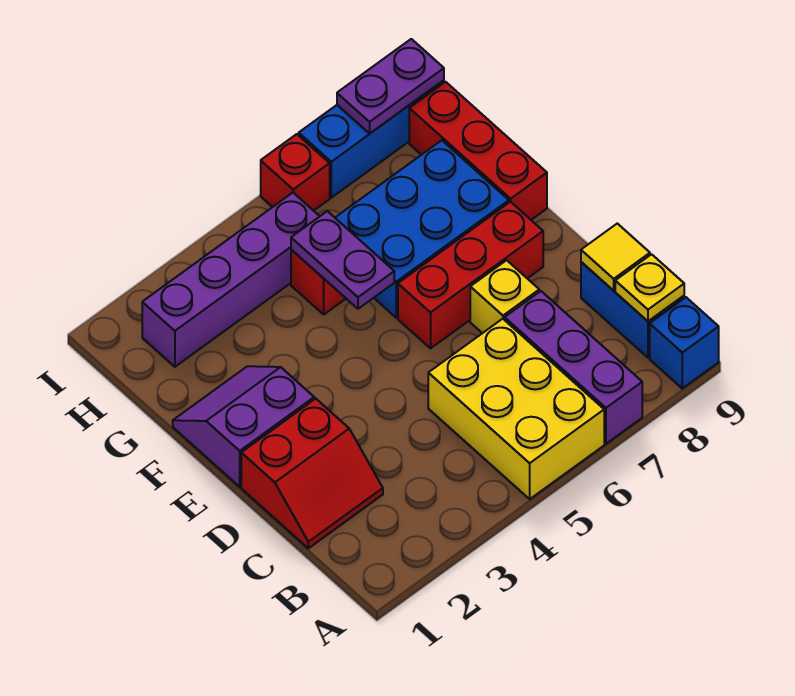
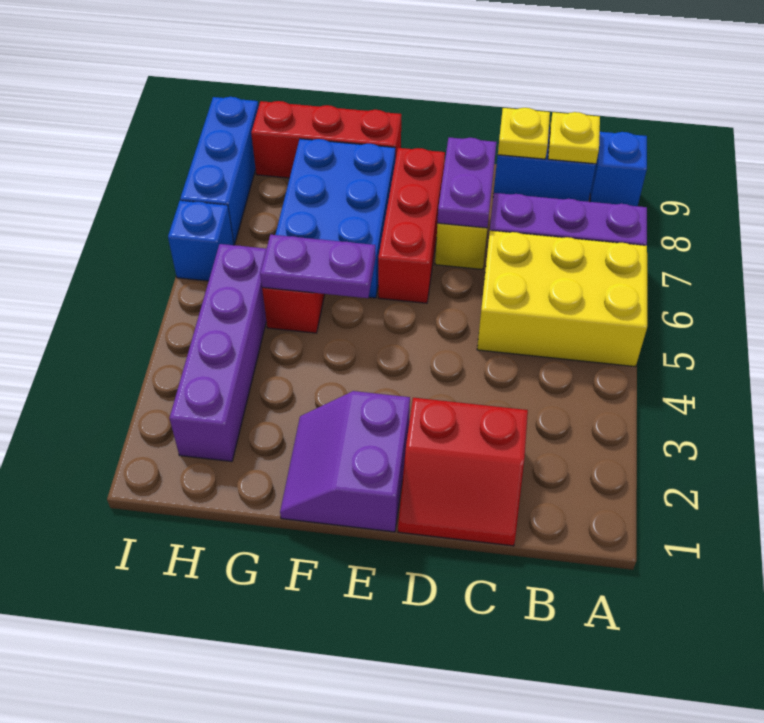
red 2x2 slope [241,399,383,548] -> red 2x2 slope turned to [398,398,528,546]
yellow 1x1 tile [581,224,650,291] -> yellow 1x1 plate [498,108,550,159]
red 1x1 brick [261,134,330,211] -> blue 1x1 brick [168,201,234,281]
purple 1x2 plate [337,39,444,134] -> purple 1x2 plate moved to [437,137,497,228]

